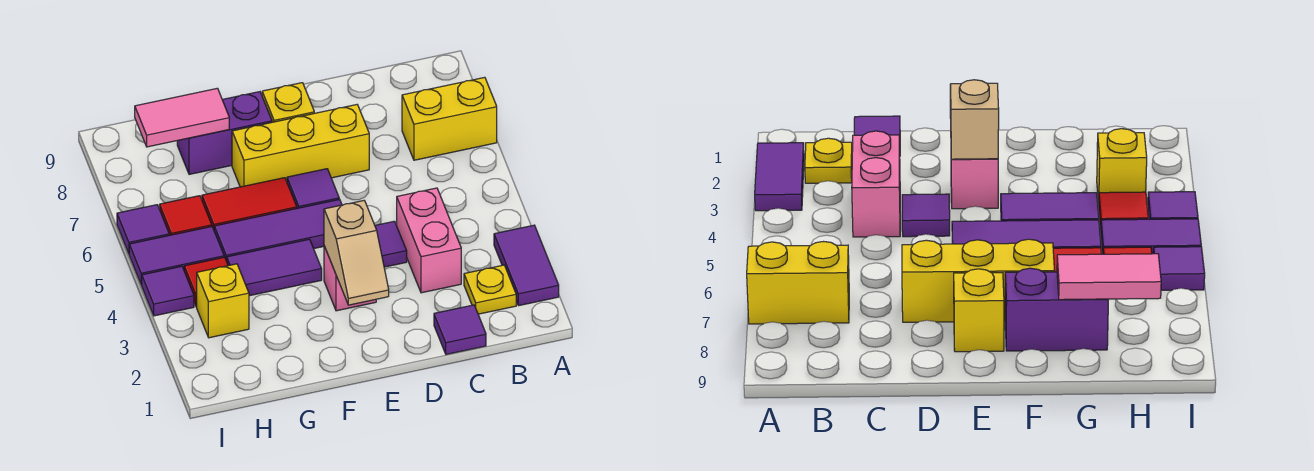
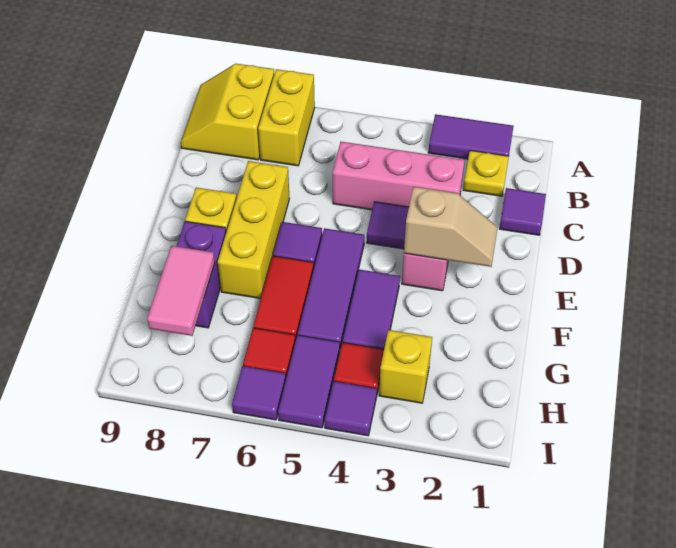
none -> yellow 2x2 slope [181,63,274,160]
pink 1x2 brick [397,188,461,293] -> pink 1x3 brick [333,142,465,210]

